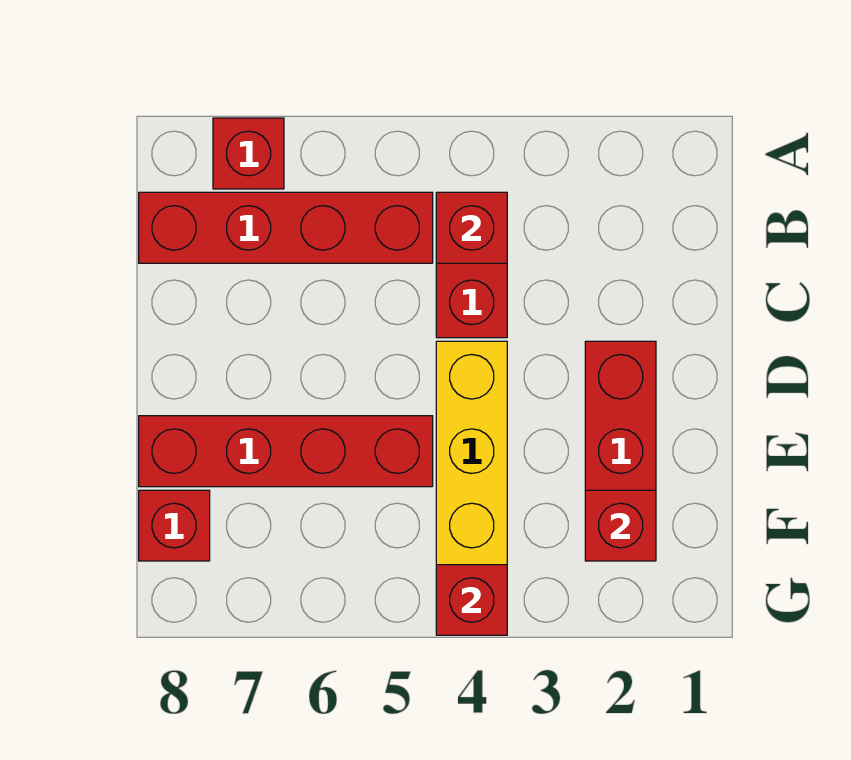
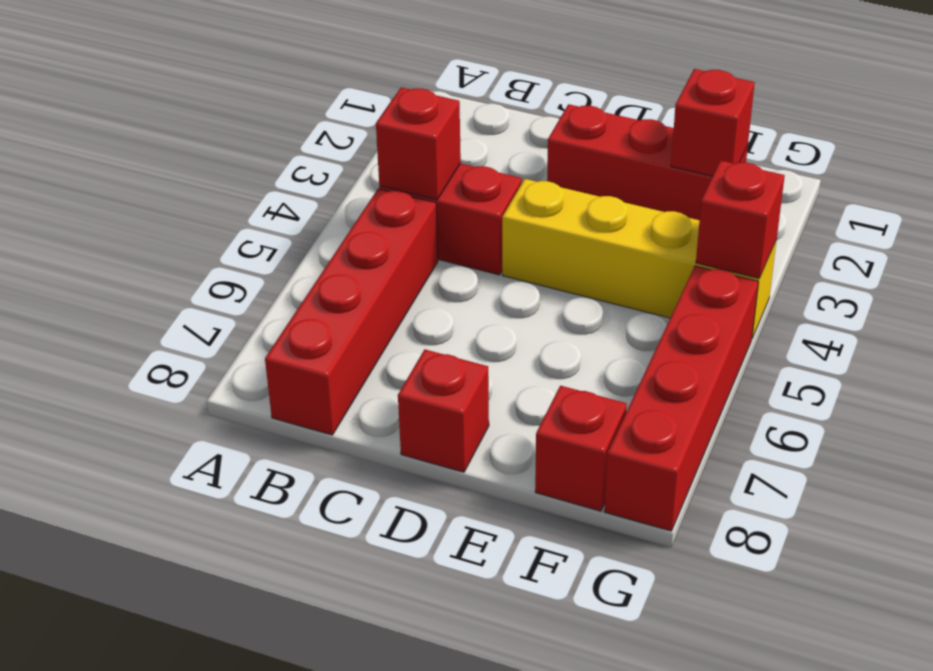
red 1x1 brick [213,118,284,189] -> red 1x1 brick moved to [398,349,489,472]
red 1x4 brick [139,416,433,487] -> red 1x4 brick moved to [604,266,758,531]

